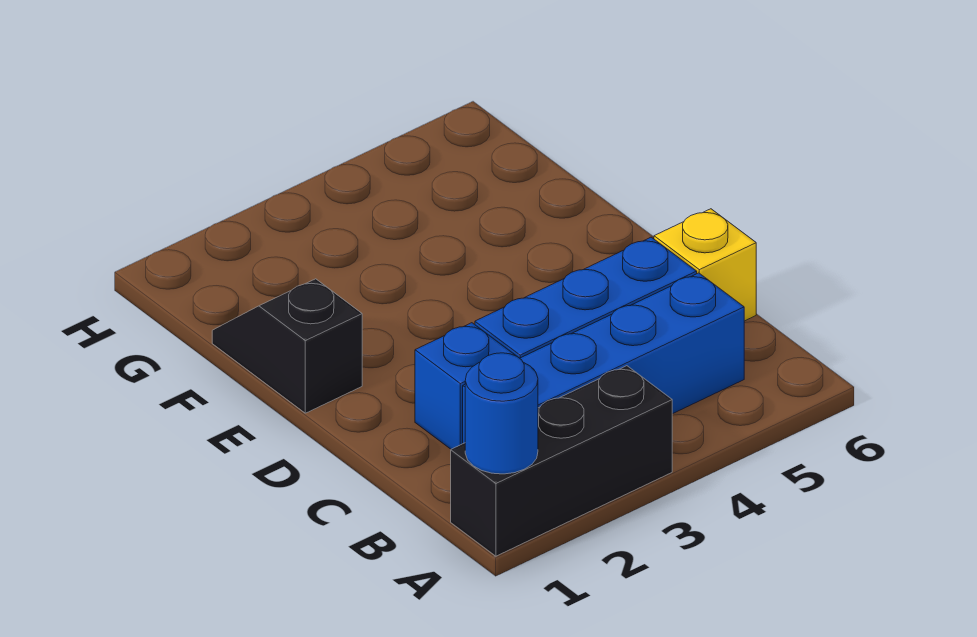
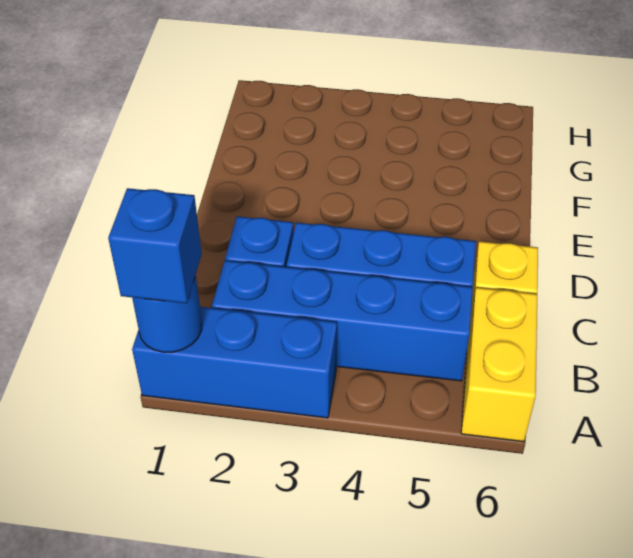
black 1x3 brick [451,366,672,556] -> blue 1x3 brick [132,307,337,418]
none -> blue 1x1 brick [108,188,202,304]
none -> yellow 1x2 brick [461,287,537,442]
black 1x2 slope [212,279,362,413] -> none

